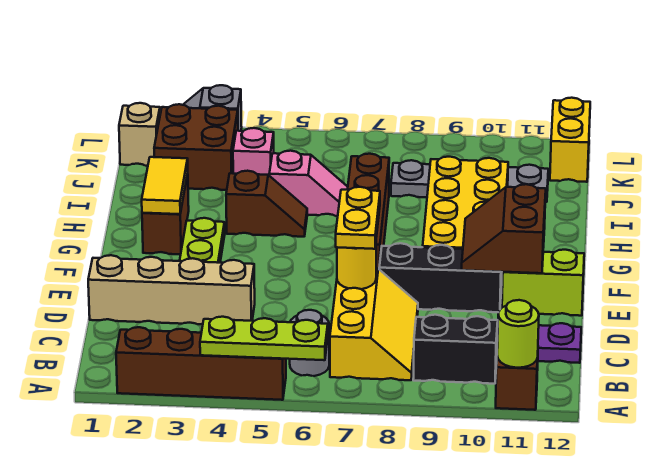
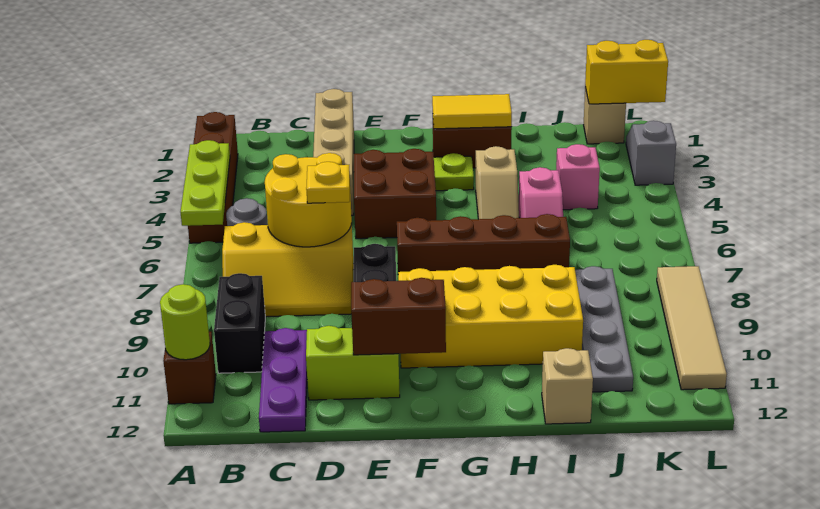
yellow 1x1 round brick [337,246,376,289] -> yellow 2x2 round brick [265,153,352,247]
yellow 1x2 plate [336,187,380,249] -> yellow 1x1 plate [306,162,350,203]
lime 1x2 brick [502,250,584,316] -> lime 1x2 brick turned to [306,326,400,400]
brown 1x2 slope [226,171,307,237] -> tan 1x2 slope [476,146,519,219]
none -> tan 1x1 brick [542,348,593,424]
brown 2x2 brick [154,104,238,190] -> brown 2x2 brick moved to [354,149,436,239]
yellow 1x2 brick [550,98,590,182] -> yellow 1x2 brick moved to [585,40,668,104]
none -> tan 1x4 tile [657,266,727,390]

